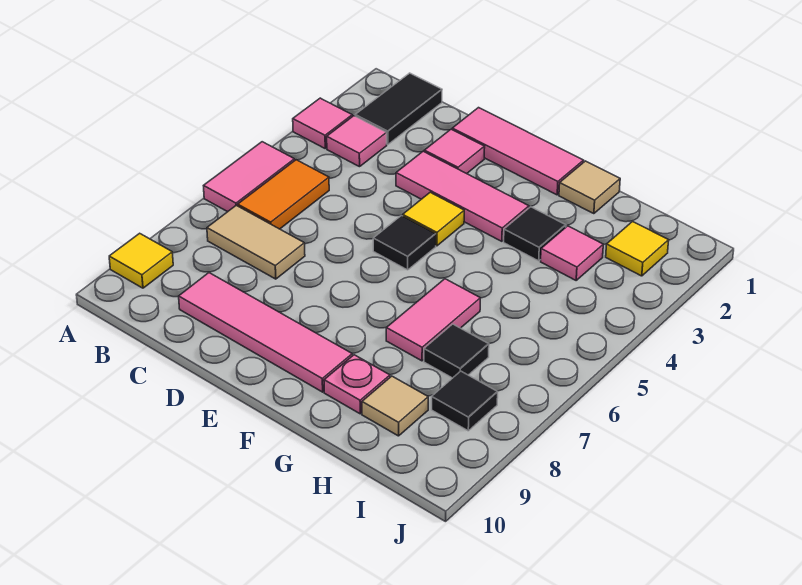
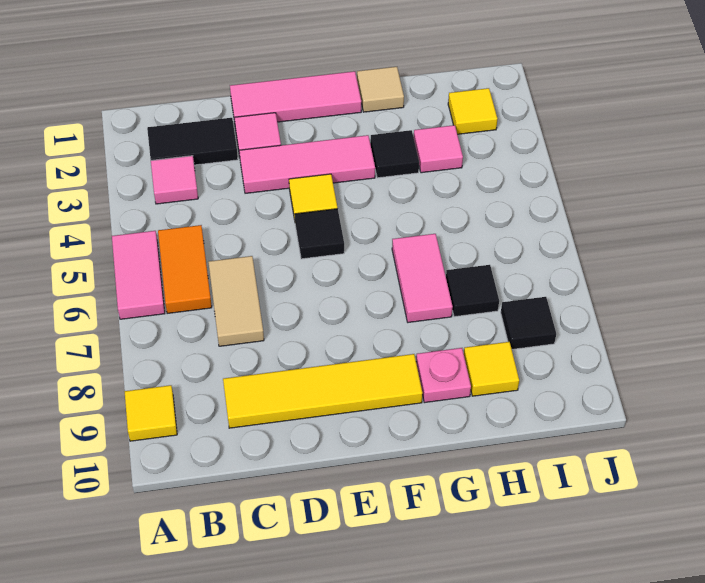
pink 1x1 tile [293,98,352,148] -> none
black 1x2 tile [355,73,442,144] -> black 1x2 tile turned to [147,118,238,165]
tan 1x2 tile [207,205,305,279] -> tan 1x2 tile turned to [208,256,264,346]
pink 1x4 tile [179,273,352,392] -> yellow 1x4 tile [223,354,422,428]
tan 1x1 tile [362,376,428,436] -> yellow 1x1 tile [464,342,519,396]

